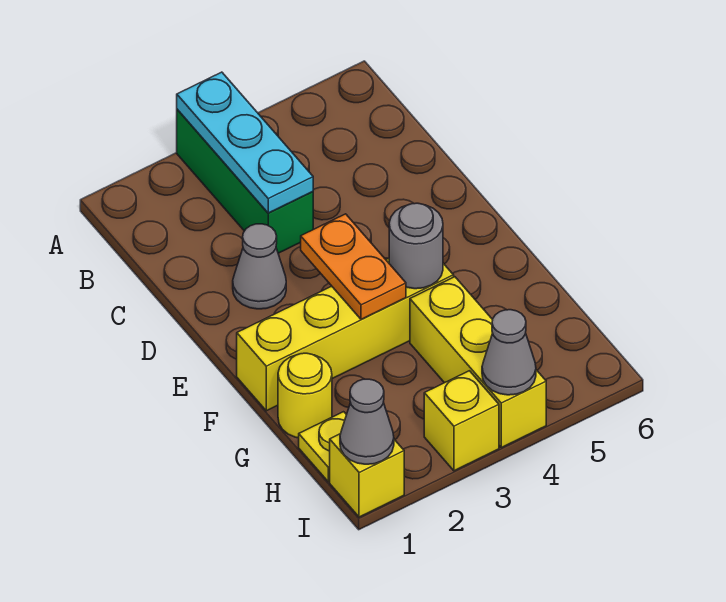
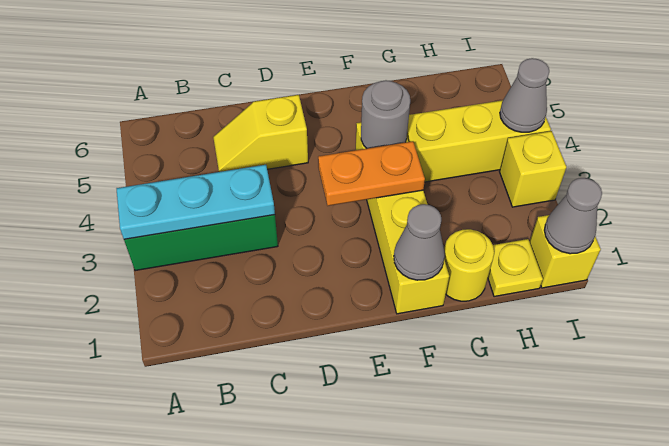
none -> yellow 1x2 slope [213,95,308,172]
grey 1x1 cone [233,224,286,309] -> grey 1x1 cone moved to [394,204,445,280]

